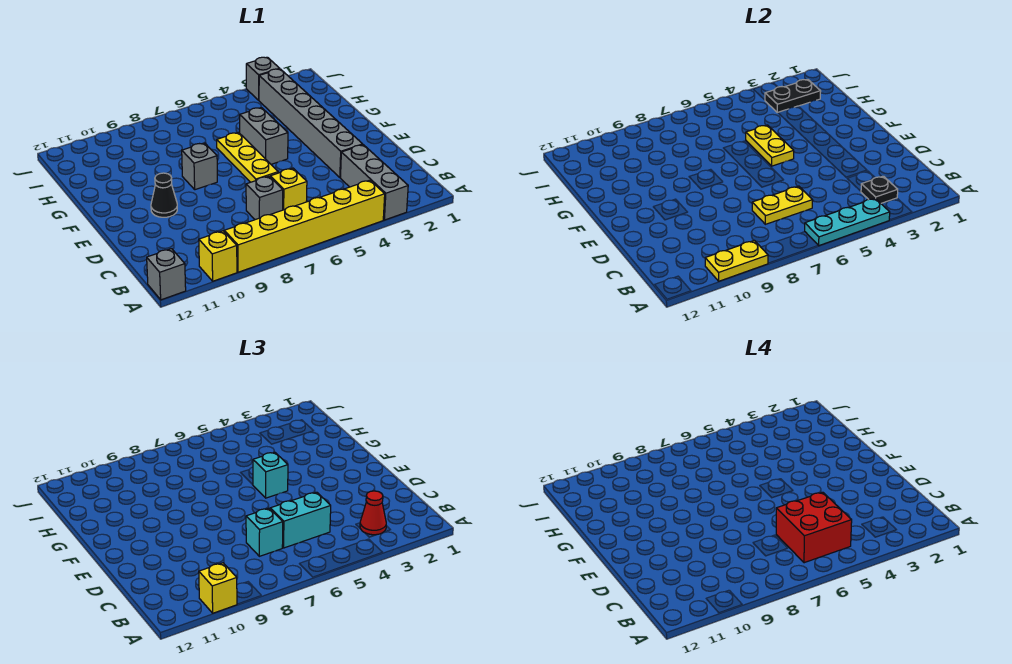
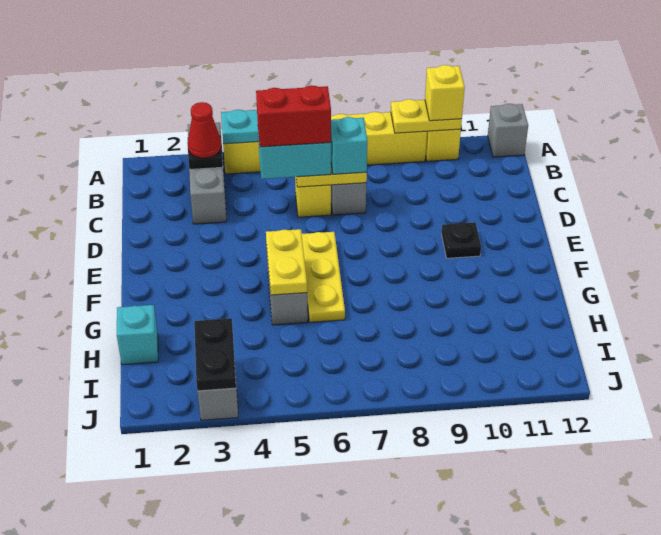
red 2x2 brick [776,492,852,563] -> red 1x2 brick [256,86,331,147]
grey 1x6 brick [259,69,363,178] -> none
black 1x1 cone [151,173,177,217] -> black 1x1 plate [442,222,481,258]
cyan 1x1 brick [253,452,288,498] -> cyan 1x1 brick moved to [117,305,158,365]
grey 1x1 brick [182,143,217,190] -> none
black 1x2 plate [765,80,821,113] -> black 1x2 plate turned to [194,318,236,391]

